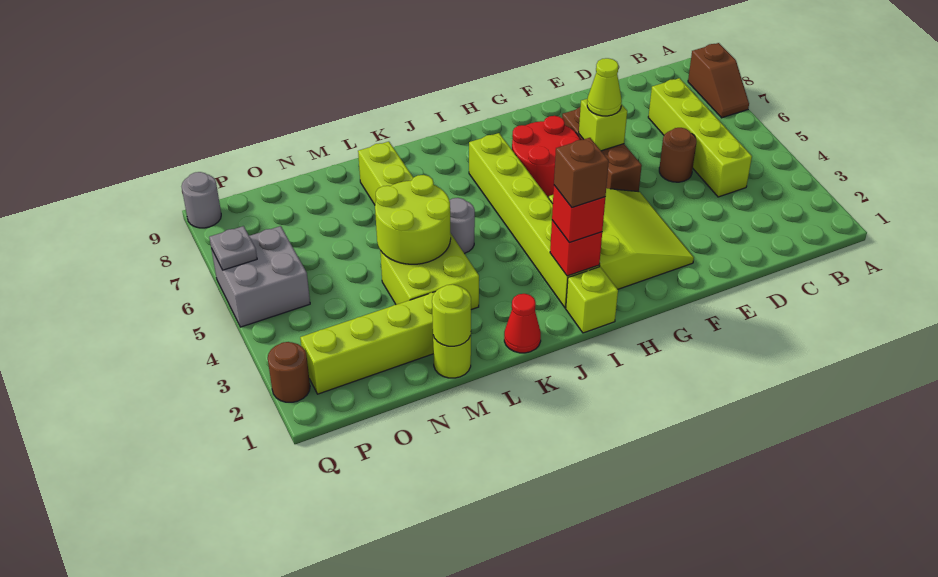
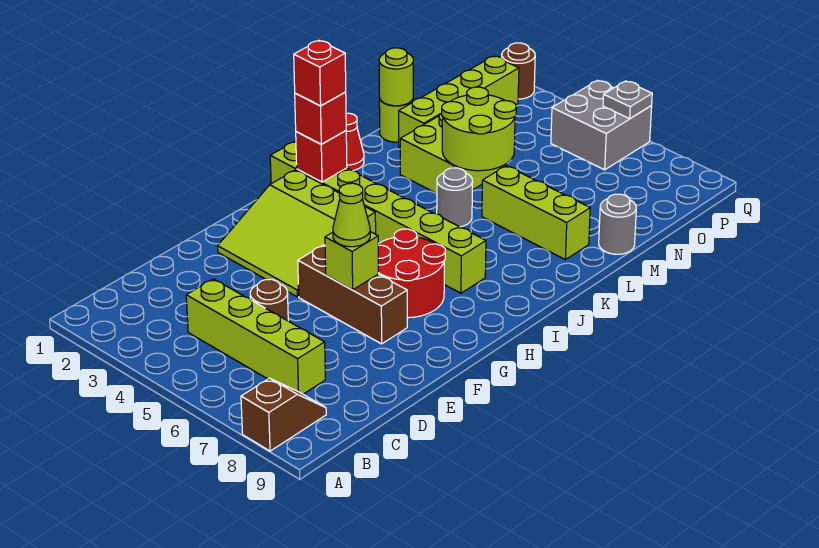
brown 1x2 slope [688,43,749,118] -> brown 1x2 slope turned to [241,378,326,451]
brown 1x1 brick [554,138,609,207] -> red 1x1 brick [294,41,346,106]
grey 1x1 round brick [182,172,221,228] -> grey 1x1 round brick moved to [599,194,636,254]

